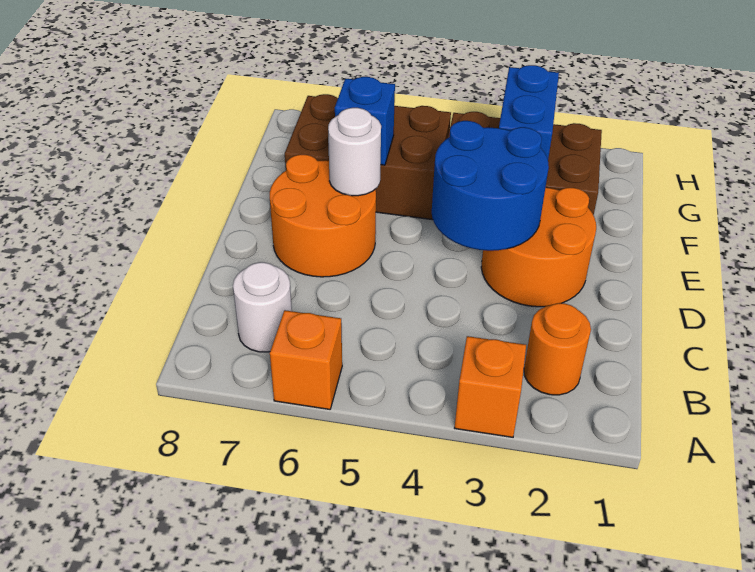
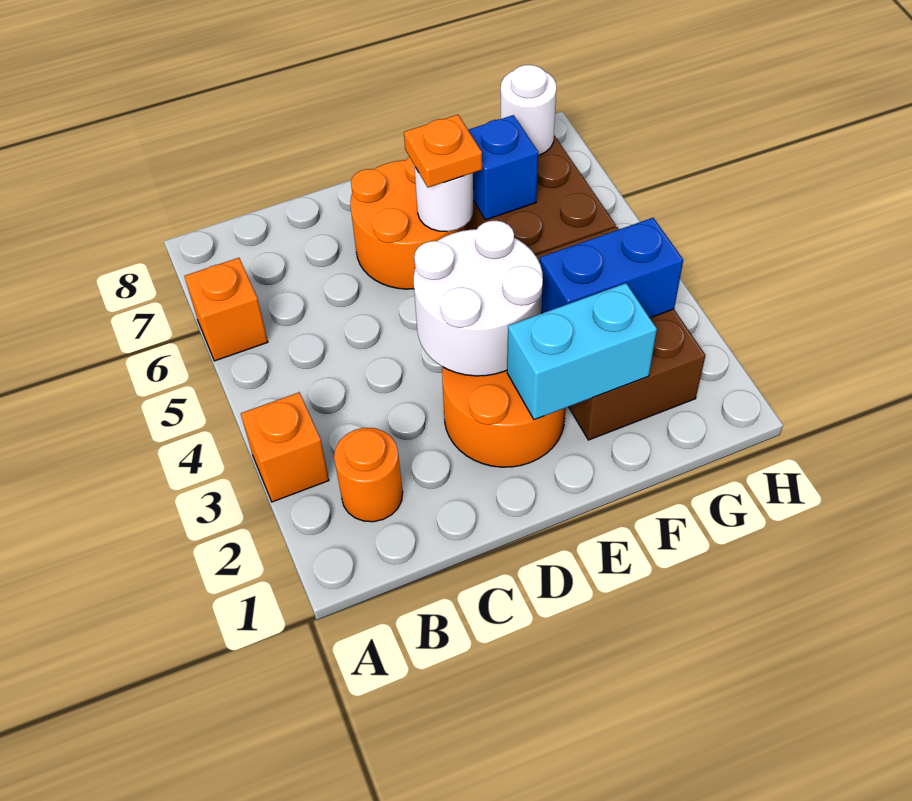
white 1x1 round brick [233,262,292,352] -> white 1x1 round brick moved to [501,65,556,156]
blue 2x2 round brick [432,121,549,251] -> white 2x2 round brick [414,221,543,376]
none -> cyan 1x2 brick [507,283,657,420]
none -> orange 1x1 plate [404,115,482,188]

